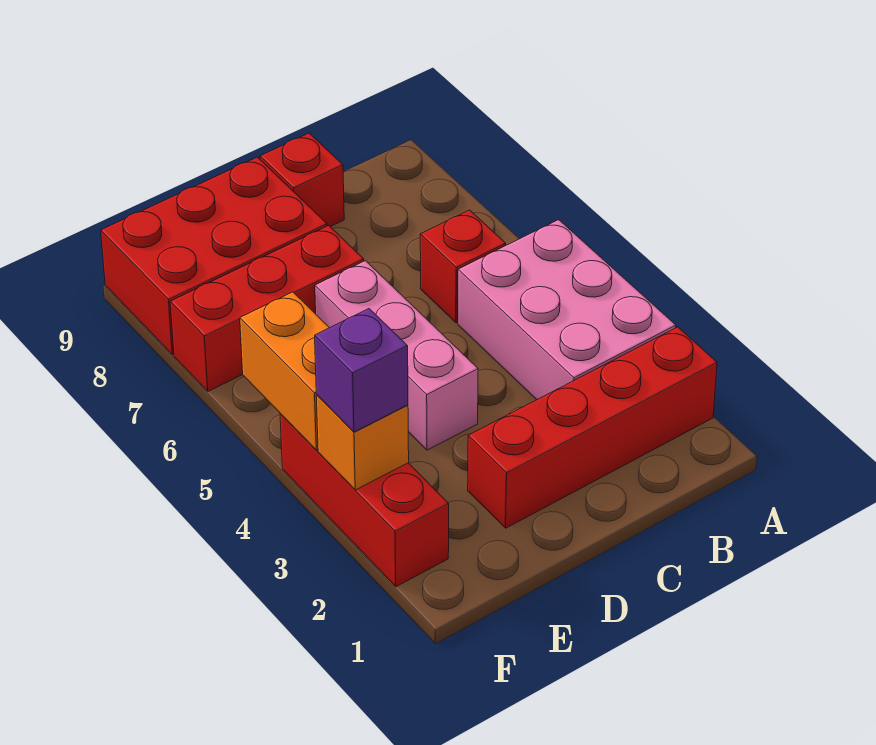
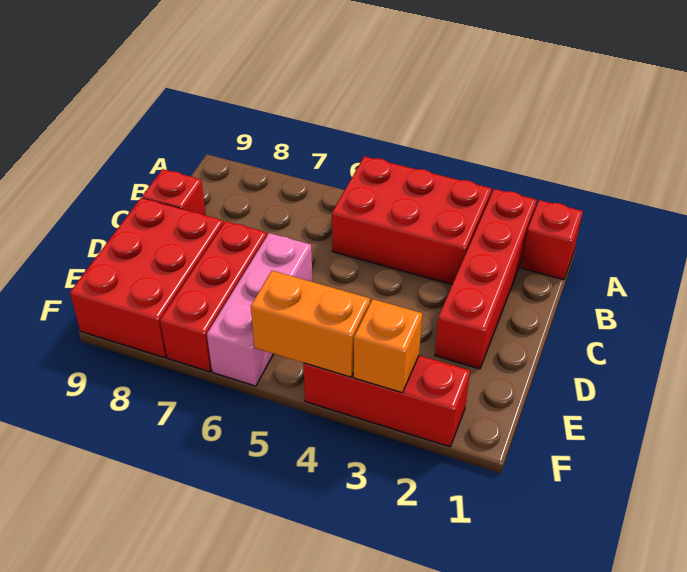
pink 2x3 brick [458,220,676,400] -> red 2x3 brick [332,156,492,284]
red 1x1 brick [420,210,506,323] -> red 1x1 brick moved to [521,200,583,280]
pink 1x3 brick [315,261,478,450] -> pink 1x3 brick turned to [207,233,312,386]
purple 1x1 brick [315,309,408,432] -> none

